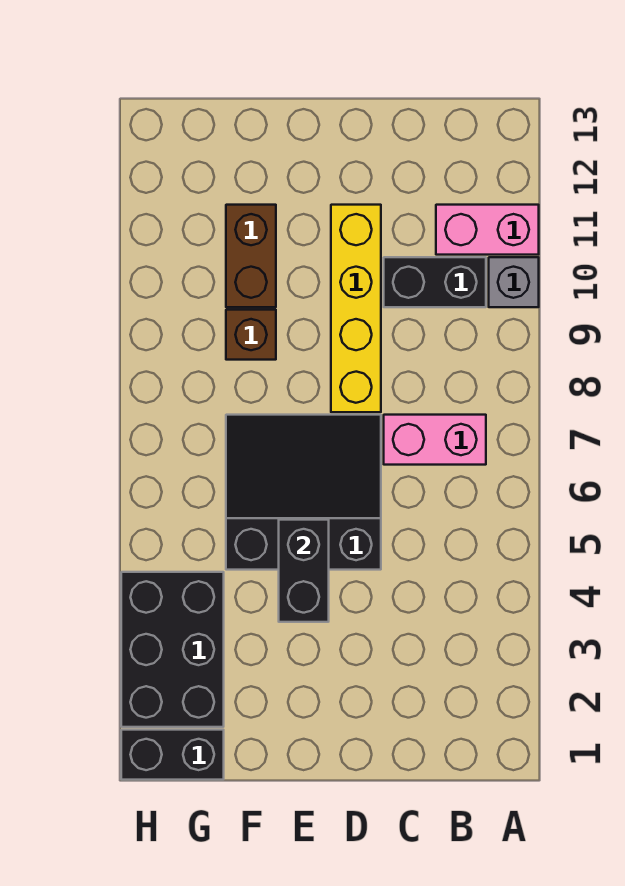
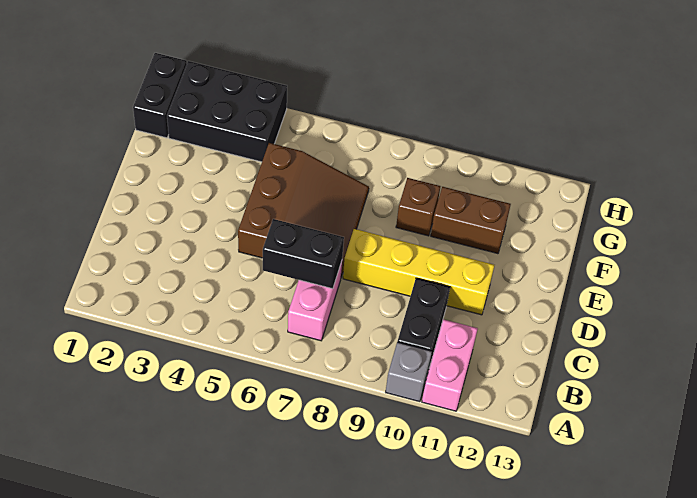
black 3x3 slope [226,415,381,570] -> brown 3x3 slope [238,143,369,277]
black 1x2 brick [279,520,329,622] -> black 1x2 brick moved to [263,219,344,289]

